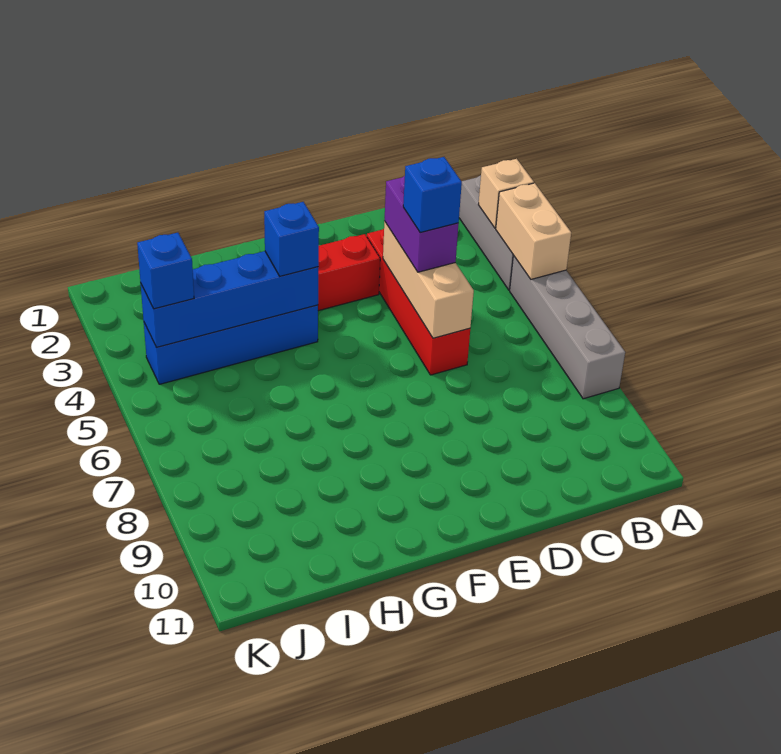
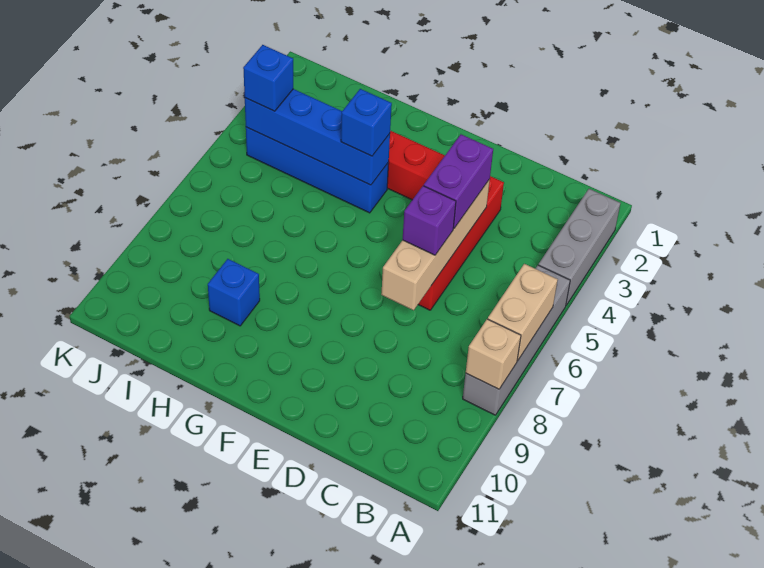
tan 1x1 brick [478,159,534,228] -> tan 1x1 brick moved to [466,319,521,389]
tan 1x2 brick [496,183,571,279] -> tan 1x2 brick moved to [488,264,558,361]
tan 1x3 brick [383,221,474,338] -> tan 1x4 brick [381,179,490,310]
blue 1x1 brick [403,157,462,233] -> blue 1x1 brick moved to [208,259,260,326]
none -> purple 1x1 brick [402,186,456,255]

